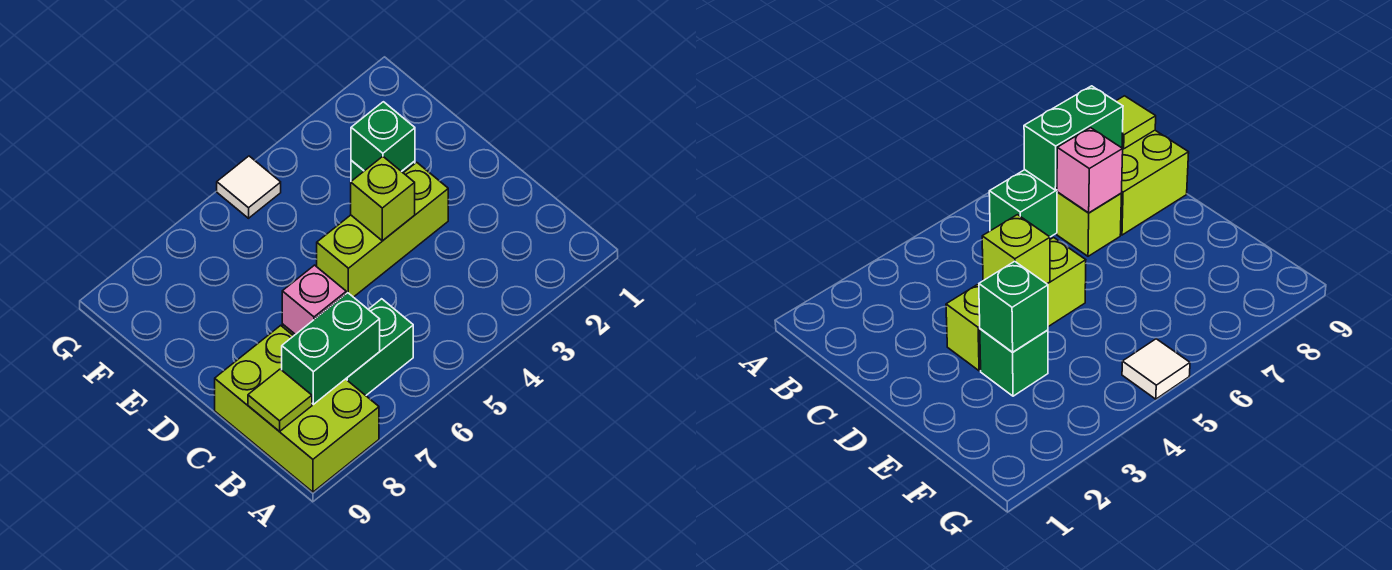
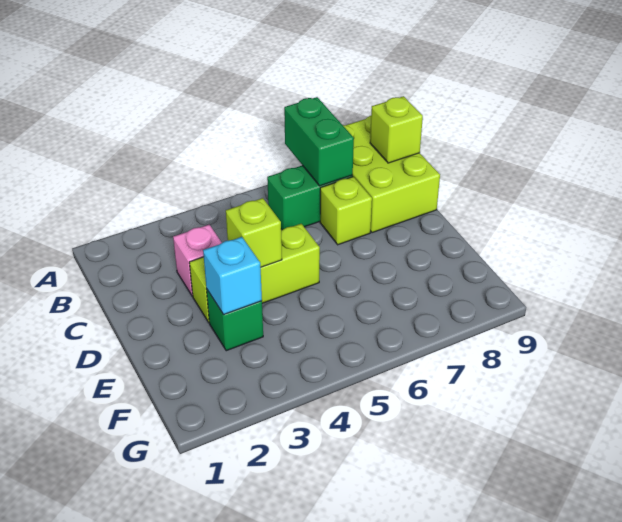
green 1x2 brick [282,293,380,404] -> green 1x2 brick turned to [284,97,354,186]
lime 1x1 tile [248,369,312,432] -> lime 1x1 brick [370,96,423,163]
pink 1x1 brick [282,265,346,335] -> pink 1x1 brick moved to [173,225,222,296]
green 1x1 brick [351,102,415,171] -> cyan 1x1 brick [203,237,262,315]
white 1x1 tile [217,156,281,218] -> none

